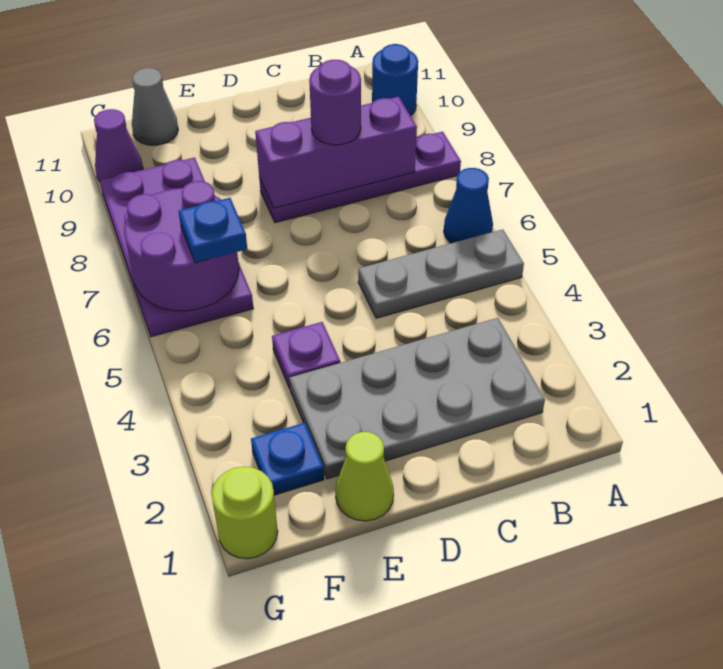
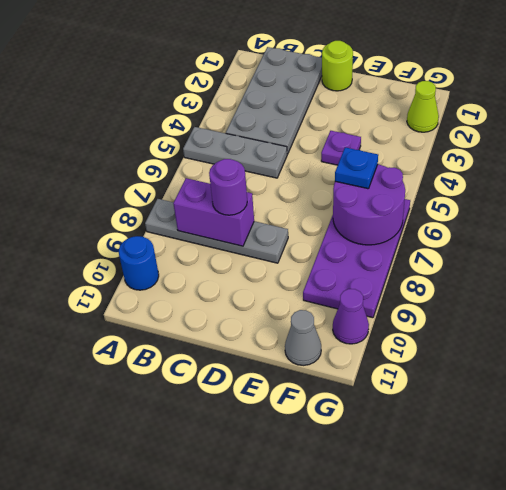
blue 1x1 cone [444,168,493,243] -> none
purple 1x4 plate [259,132,461,223] -> grey 1x4 plate [145,199,288,263]
grey 2x4 plate [289,318,545,479] -> grey 2x4 plate turned to [226,47,322,154]
purple 1x3 brick [255,97,417,208] -> purple 1x2 brick [173,178,254,246]
lime 1x1 cone [336,432,394,521] -> lime 1x1 cone moved to [407,81,439,132]
blue 1x1 plate [251,423,324,495] -> none
lime 1x1 round brick [212,467,278,559] -> lime 1x1 round brick moved to [322,41,353,91]

